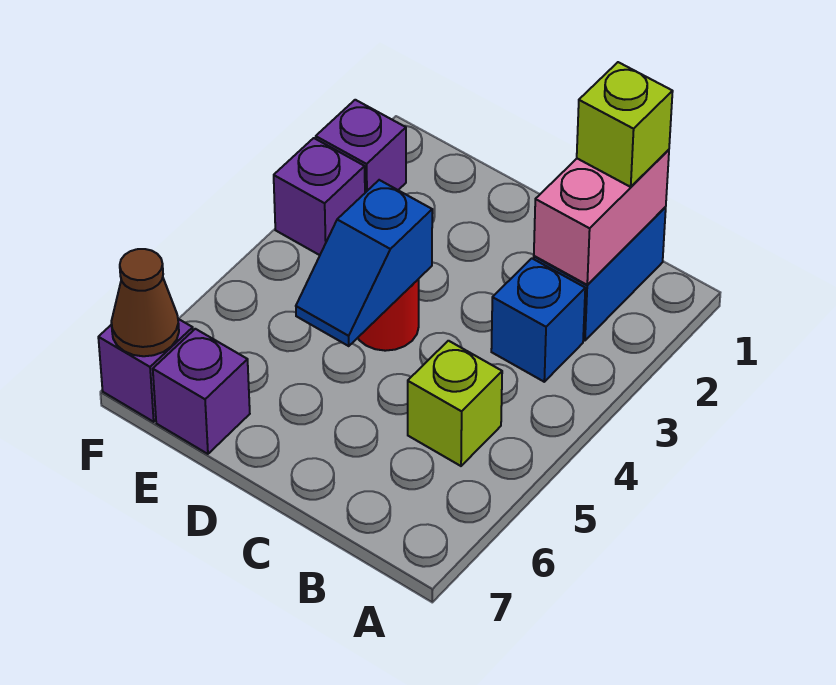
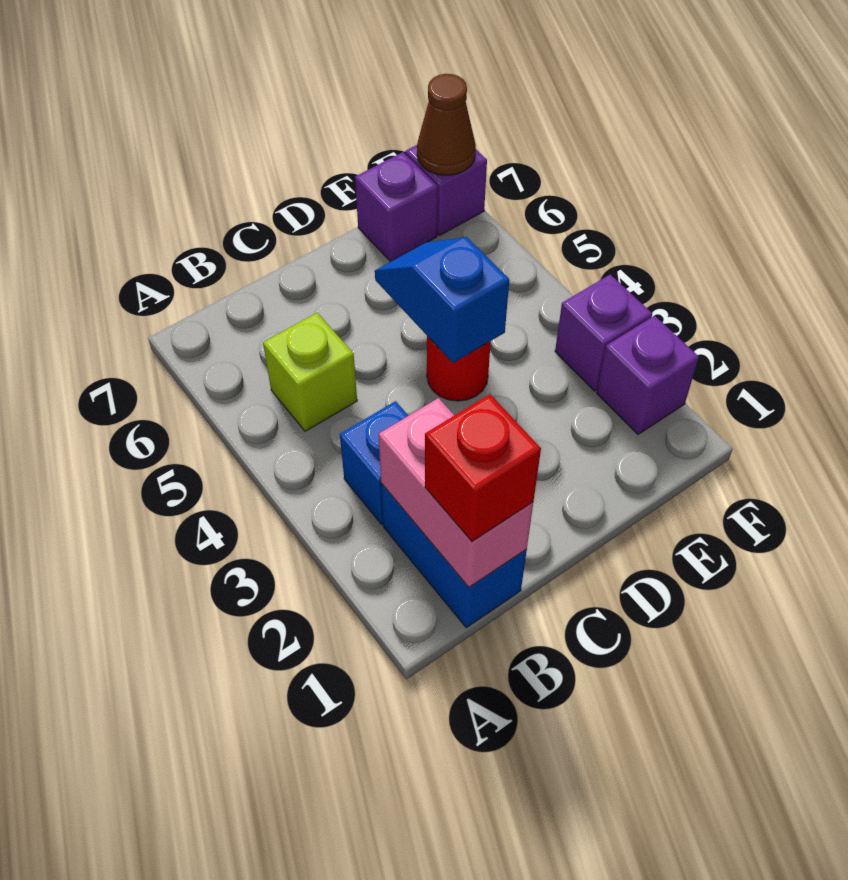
lime 1x1 brick [577,62,673,187] -> red 1x1 brick [425,394,541,541]

